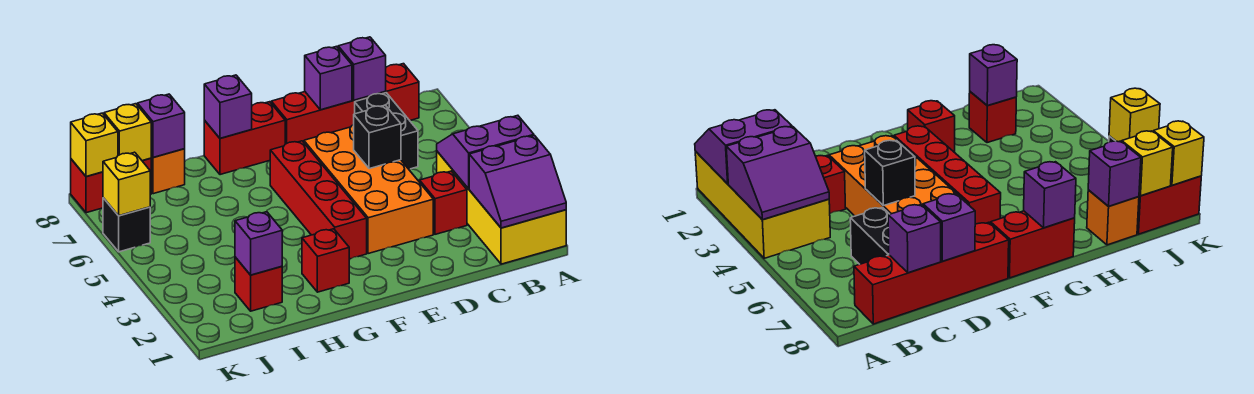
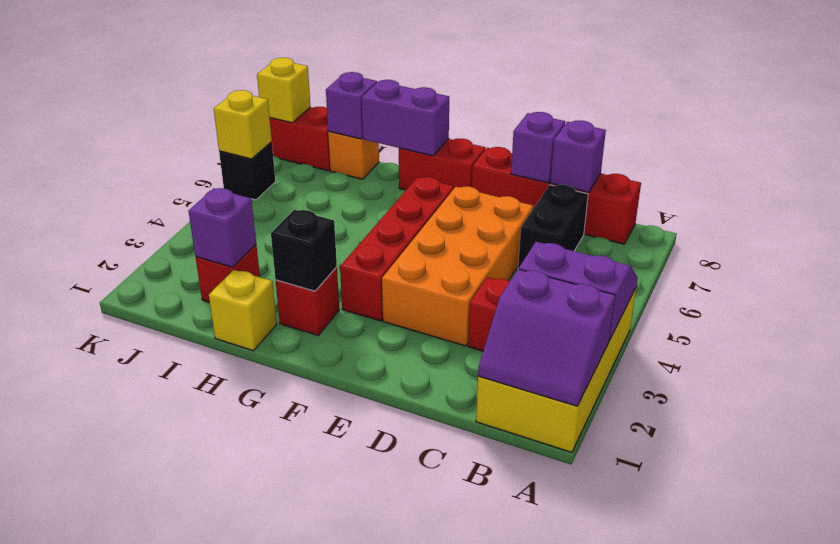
black 1x1 brick [354,105,401,169] -> black 1x1 brick moved to [271,210,337,291]
purple 1x1 brick [204,75,252,138] -> purple 1x2 brick [361,80,449,156]
yellow 1x1 brick [104,104,151,161] -> yellow 1x1 brick moved to [209,270,277,351]

